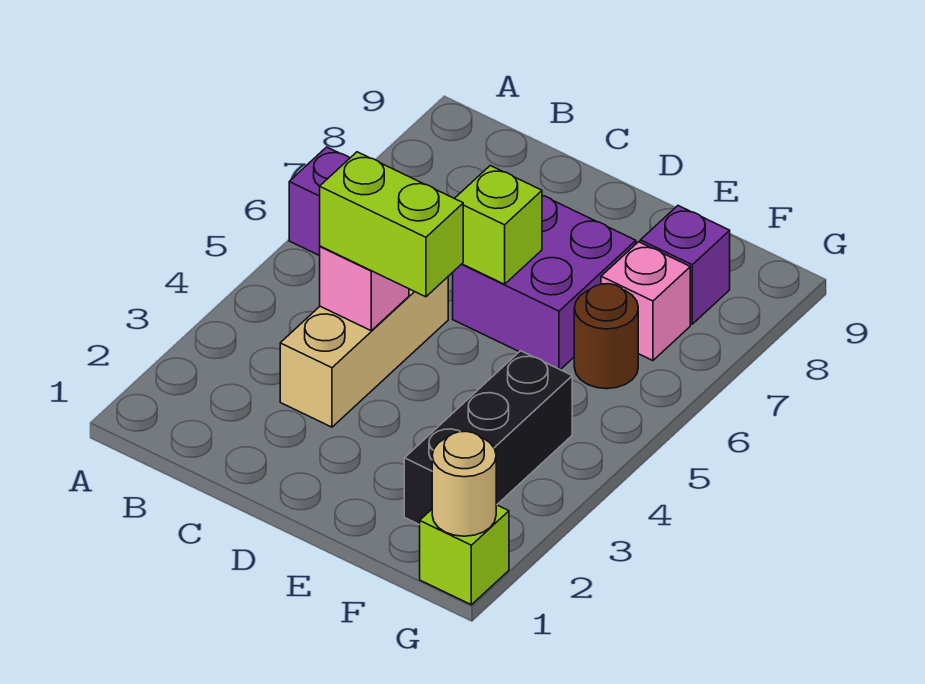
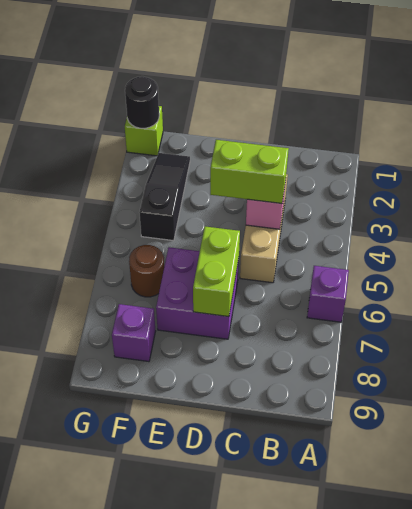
lime 1x1 brick [455,166,542,284] -> lime 1x2 brick [193,226,240,317]
black 1x3 brick [404,351,572,525] -> black 1x3 slope [139,153,190,241]
pink 1x1 brick [601,242,690,361] -> none
tan 1x1 round brick [432,431,496,536] -> black 1x1 round brick [125,76,159,128]

